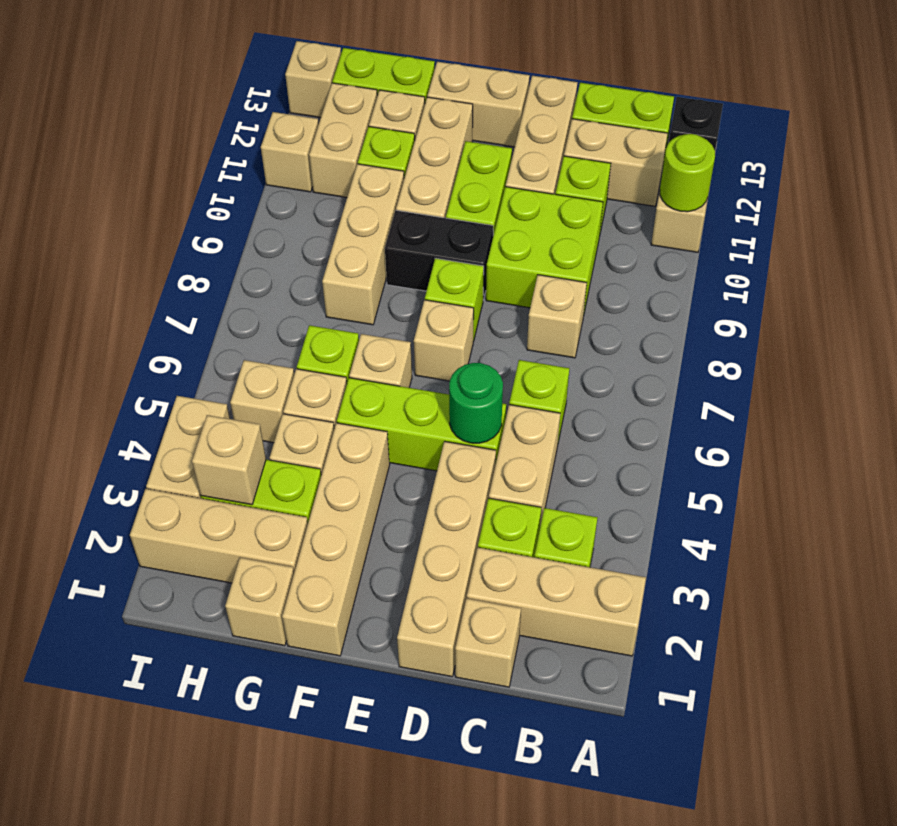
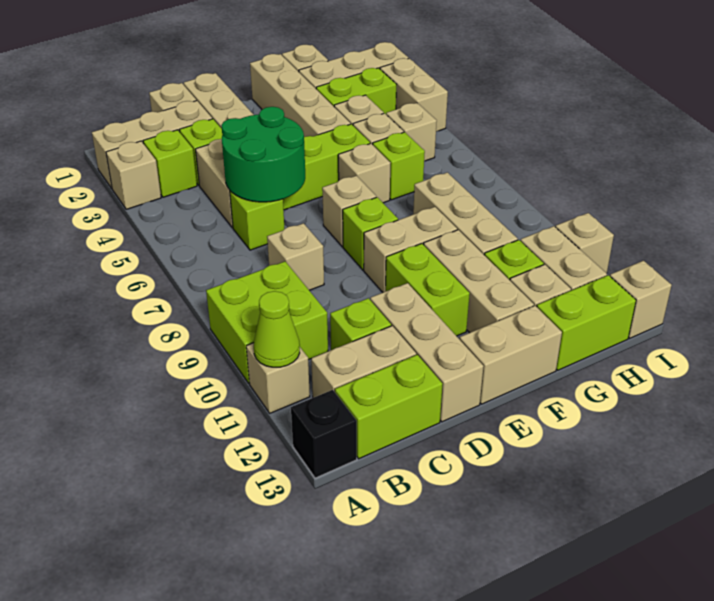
lime 1x1 round brick [660,134,715,212] -> lime 1x1 cone [254,291,300,367]
lime 2x2 brick [486,187,603,312] -> lime 2x2 brick moved to [206,262,328,383]
green 1x1 round brick [449,363,503,443] -> green 2x2 round brick [221,107,305,202]
black 1x2 brick [385,210,493,300] -> tan 1x2 brick [364,207,457,292]
tan 1x1 brick [192,415,266,505] -> tan 1x1 brick moved to [106,141,161,209]

